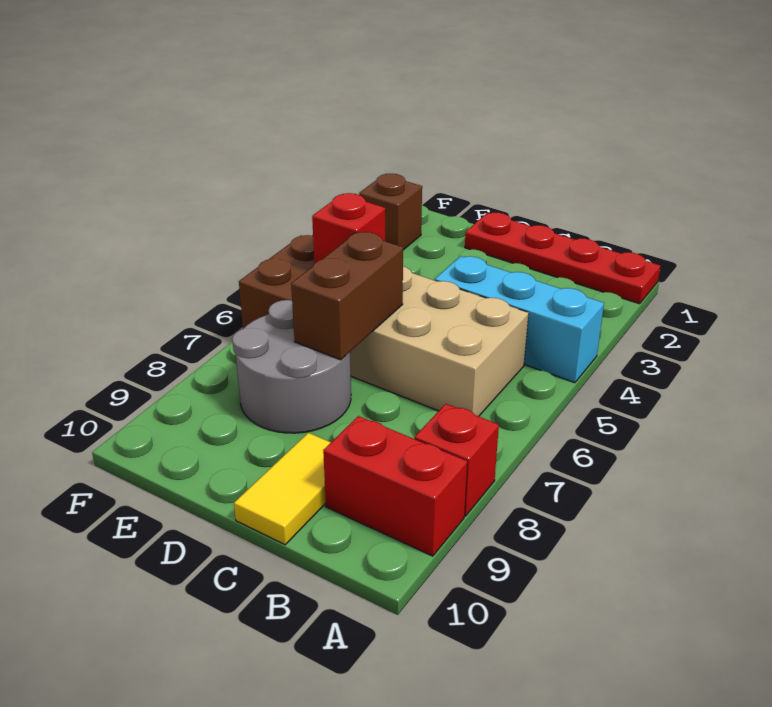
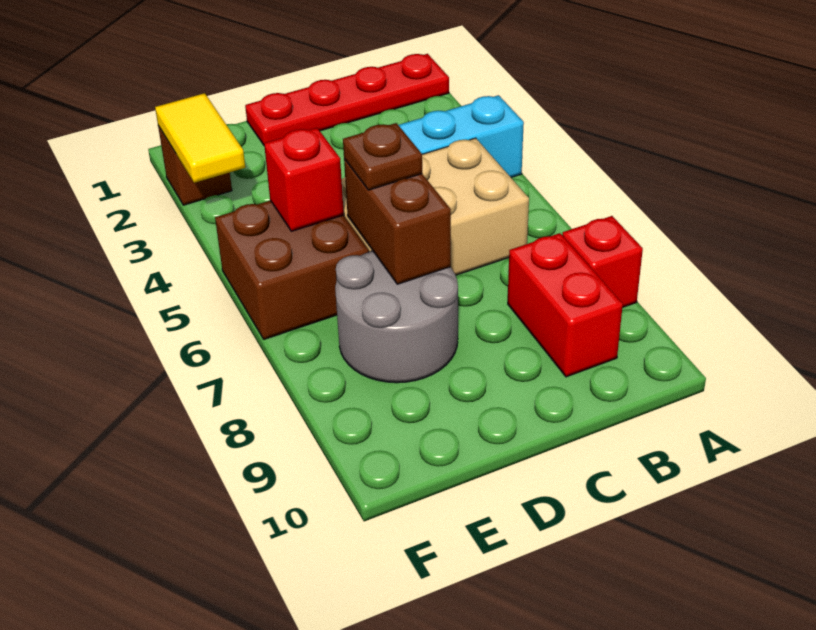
red 1x2 brick [323,416,467,556] -> red 1x2 brick turned to [508,233,623,377]
yellow 1x2 tile [234,433,331,545] -> yellow 1x2 tile moved to [155,93,245,183]
none -> brown 1x1 plate [343,123,422,190]

